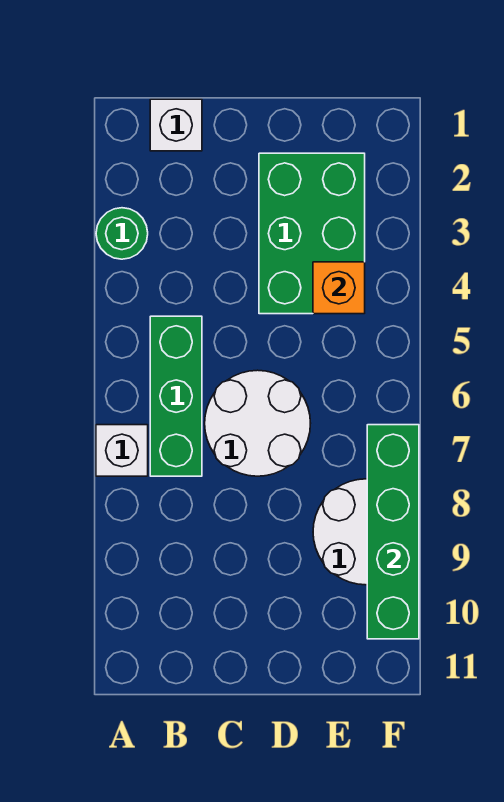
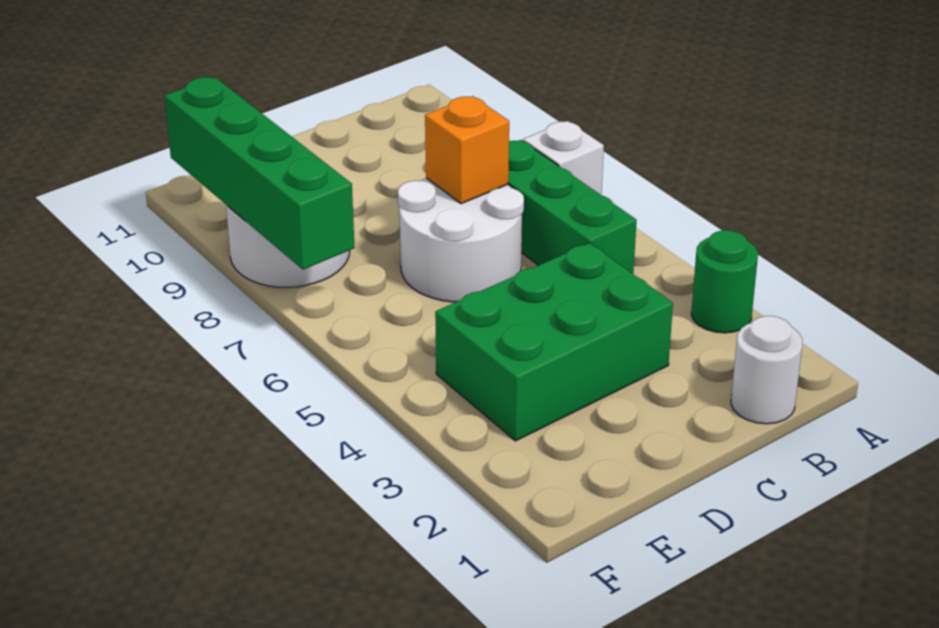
white 1x1 brick [150,99,202,151] -> white 1x1 round brick [731,316,802,424]
green 2x3 brick [259,153,365,314] -> green 2x3 brick turned to [435,243,673,441]
orange 1x1 brick [313,262,365,314] -> orange 1x1 brick moved to [425,96,509,204]

